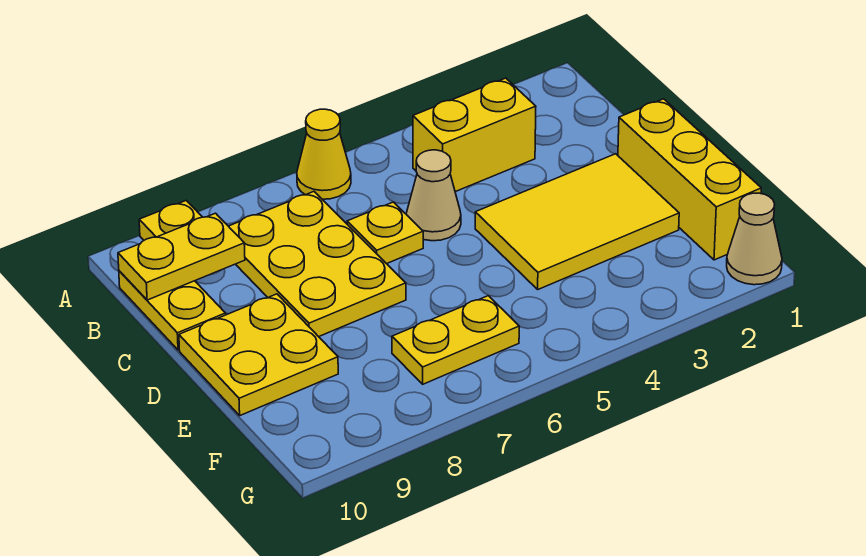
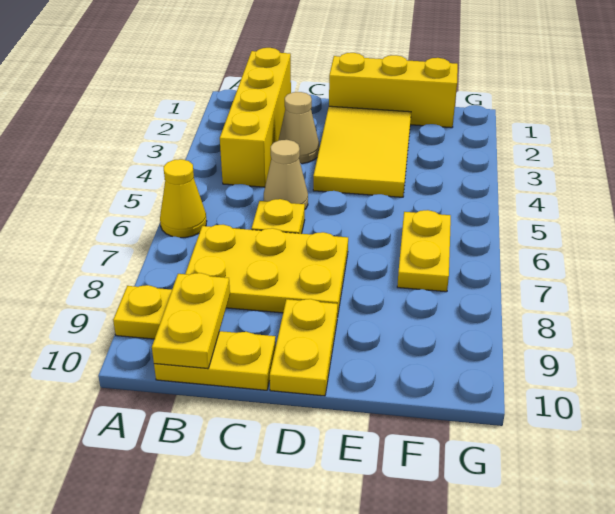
yellow 1x2 brick [413,78,536,192] -> yellow 1x4 brick [220,48,291,187]
yellow 2x2 plate [179,294,338,415] -> yellow 1x2 plate [270,299,338,396]
tan 1x1 cone [727,193,782,285] -> tan 1x1 cone moved to [278,92,319,164]

